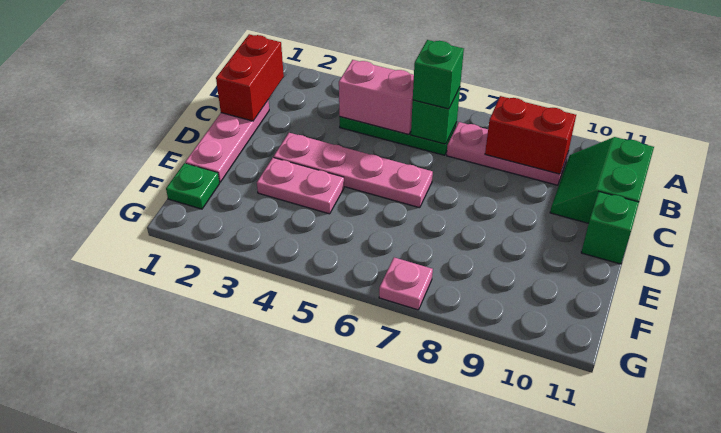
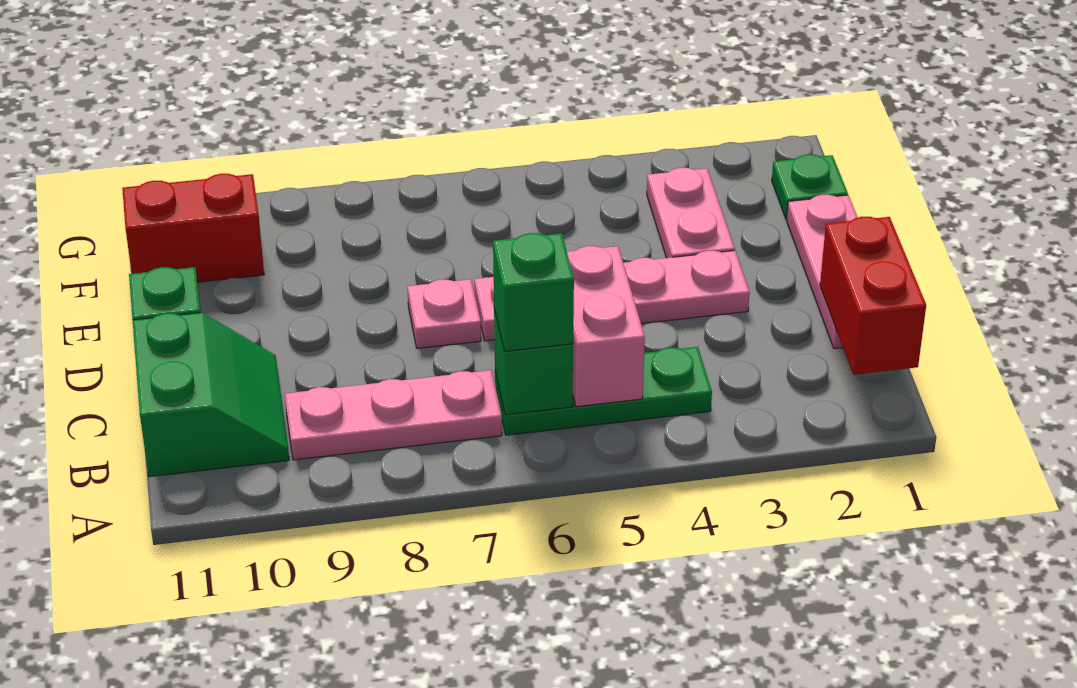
pink 1x2 brick [339,60,414,135] -> pink 1x2 brick turned to [567,246,645,407]
red 1x2 brick [485,96,576,174] -> red 1x2 brick moved to [122,174,264,282]
pink 1x2 plate [257,158,344,214] -> pink 1x2 plate turned to [647,168,735,258]
pink 1x1 plate [379,257,433,310] -> pink 1x1 plate moved to [407,279,481,348]

